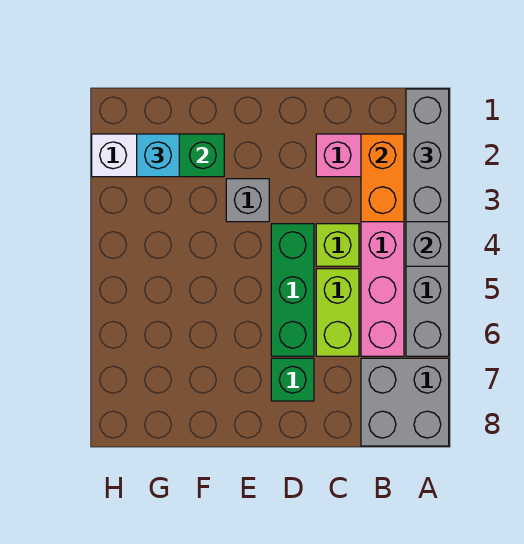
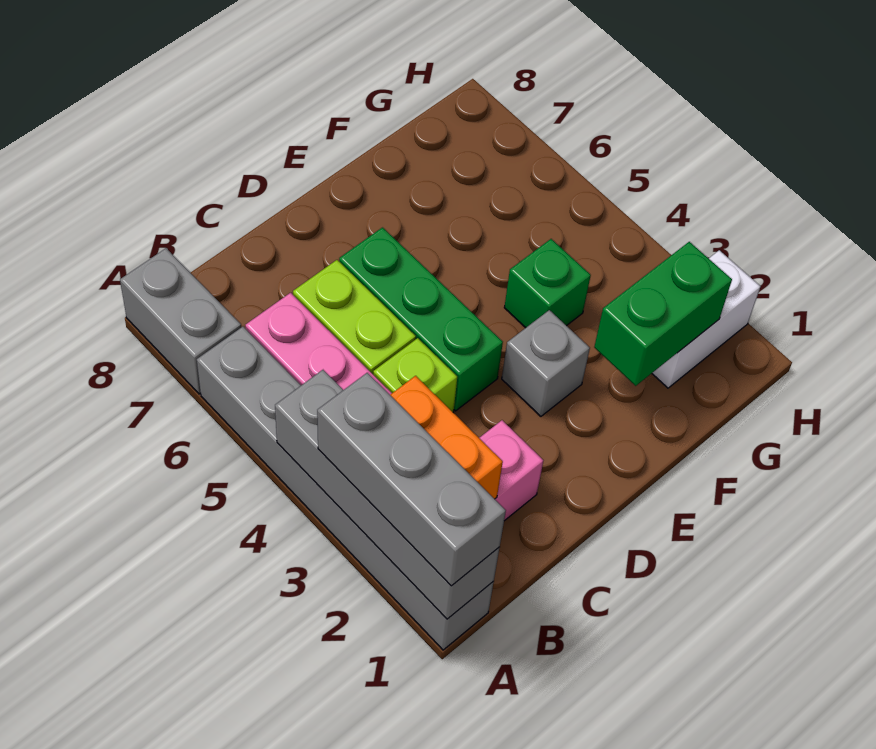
grey 2x2 brick [361,358,449,446] -> grey 1x2 brick [120,248,241,394]
green 1x1 brick [271,358,314,401] -> green 1x1 brick moved to [504,239,591,328]
cyan 1x1 brick [137,134,179,177] -> none

